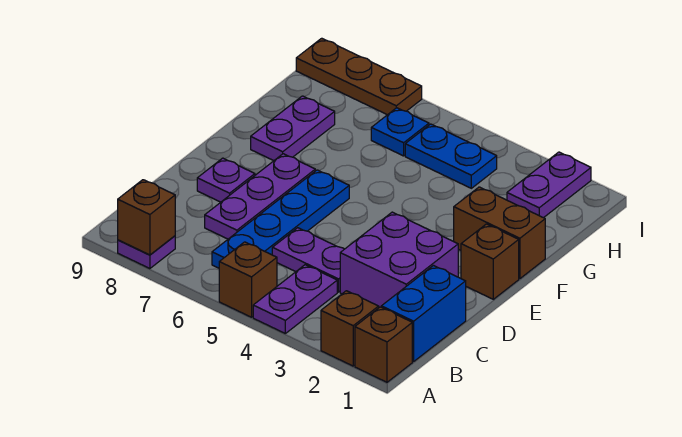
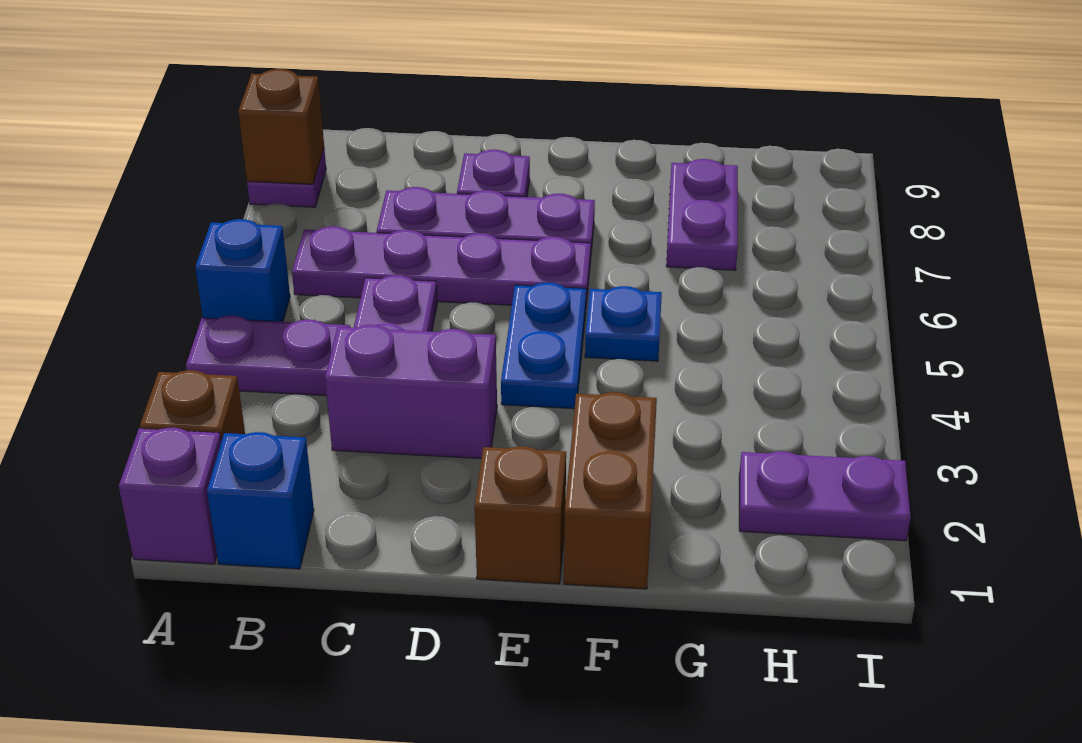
brown 1x1 brick [355,307,412,382] -> purple 1x1 brick [119,427,221,564]
brown 1x1 brick [219,242,277,317] -> blue 1x1 brick [195,219,290,322]
blue 1x2 brick [381,265,466,362] -> blue 1x1 brick [207,432,314,569]
blue 1x4 plate [212,170,349,268] -> purple 1x4 plate [292,226,591,305]
purple 2x2 brick [340,212,458,307] -> purple 1x2 brick [325,325,497,458]
purple 1x2 plate [251,96,335,161] -> purple 1x2 plate turned to [666,159,738,270]
blue 1x2 plate [405,124,497,188] -> blue 1x2 plate moved to [501,282,586,409]
blue 1x1 plate [371,108,429,156] -> blue 1x1 plate moved to [585,286,662,361]
brown 1x3 plate [296,38,422,115] -> none

